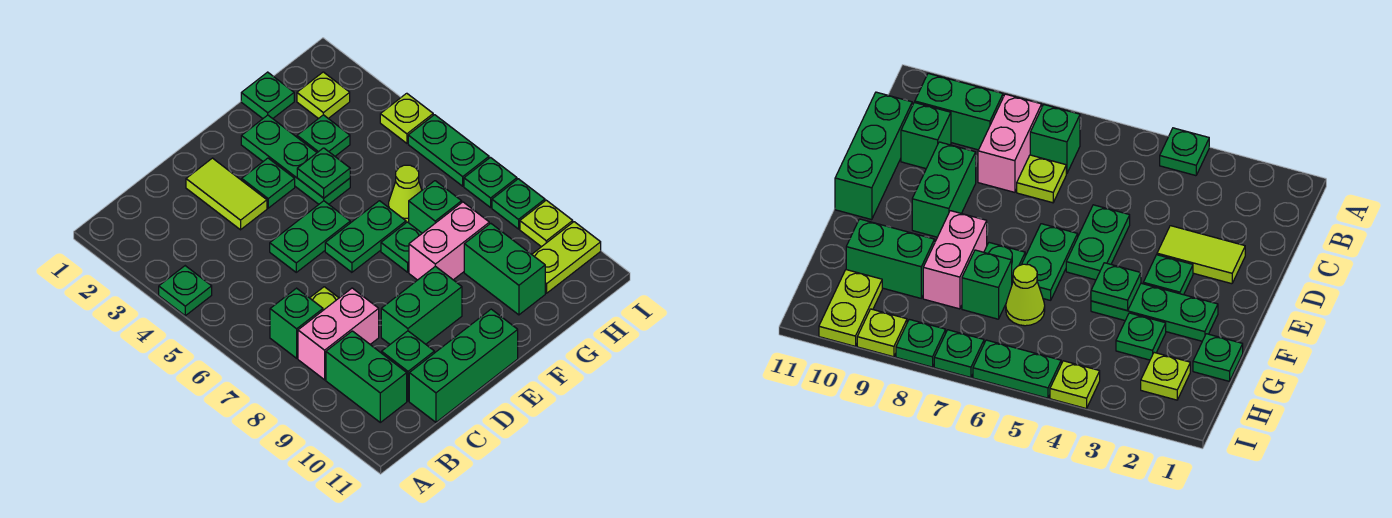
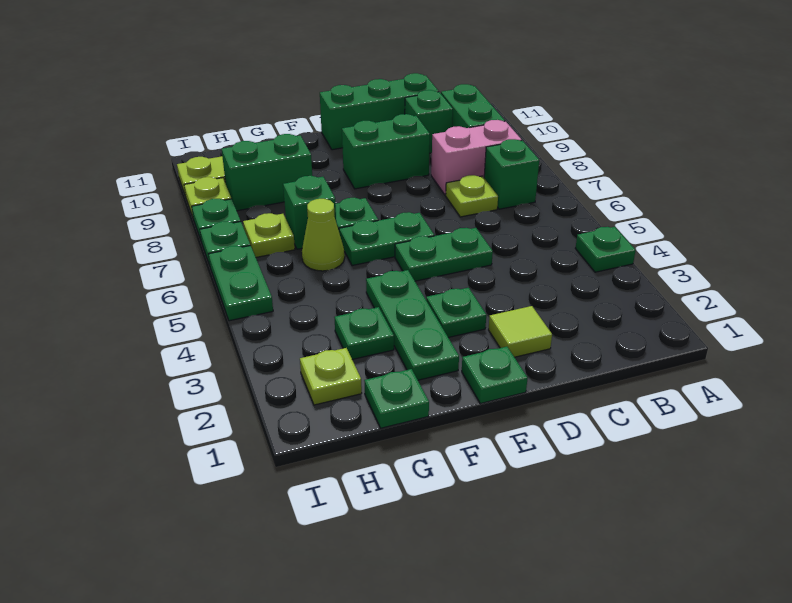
lime 1x2 tile [186,158,267,230] -> lime 1x1 tile [489,306,552,357]
green 1x1 plate [297,148,350,198] -> green 1x1 plate moved to [462,347,527,404]
pink 1x2 brick [409,202,489,280] -> none
green 1x2 brick [464,223,545,315] -> green 1x2 brick turned to [222,134,312,211]
lime 1x1 plate [380,93,433,143] -> lime 1x1 plate moved to [243,213,295,257]

